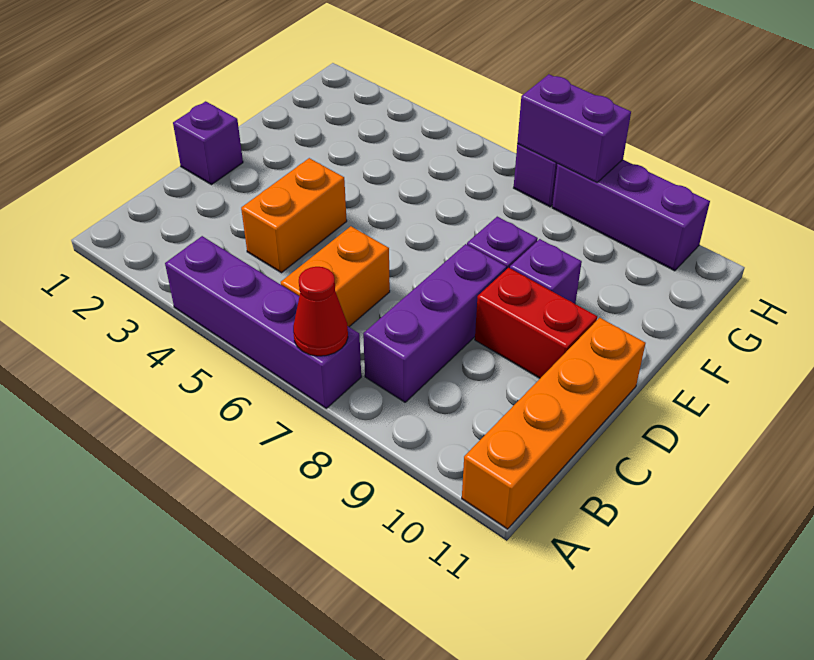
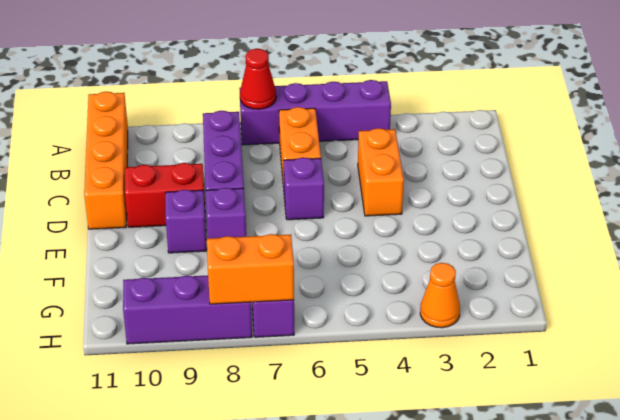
purple 1x1 brick [173,101,243,185] -> purple 1x1 brick moved to [284,157,324,220]
none -> orange 1x1 cone [420,263,460,328]
purple 1x2 brick [517,74,631,182] -> orange 1x2 brick [207,234,294,304]

